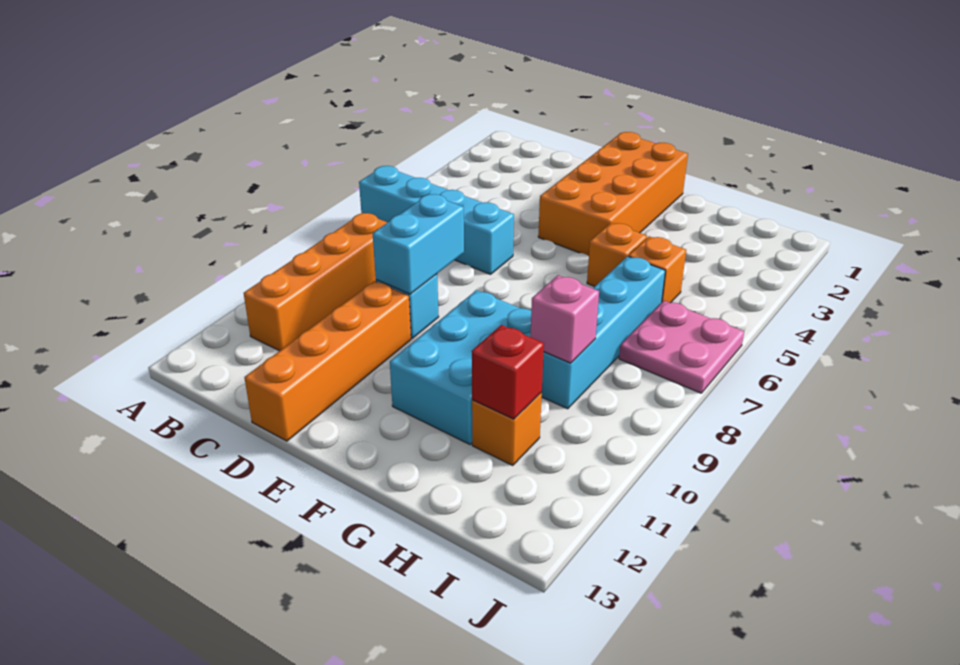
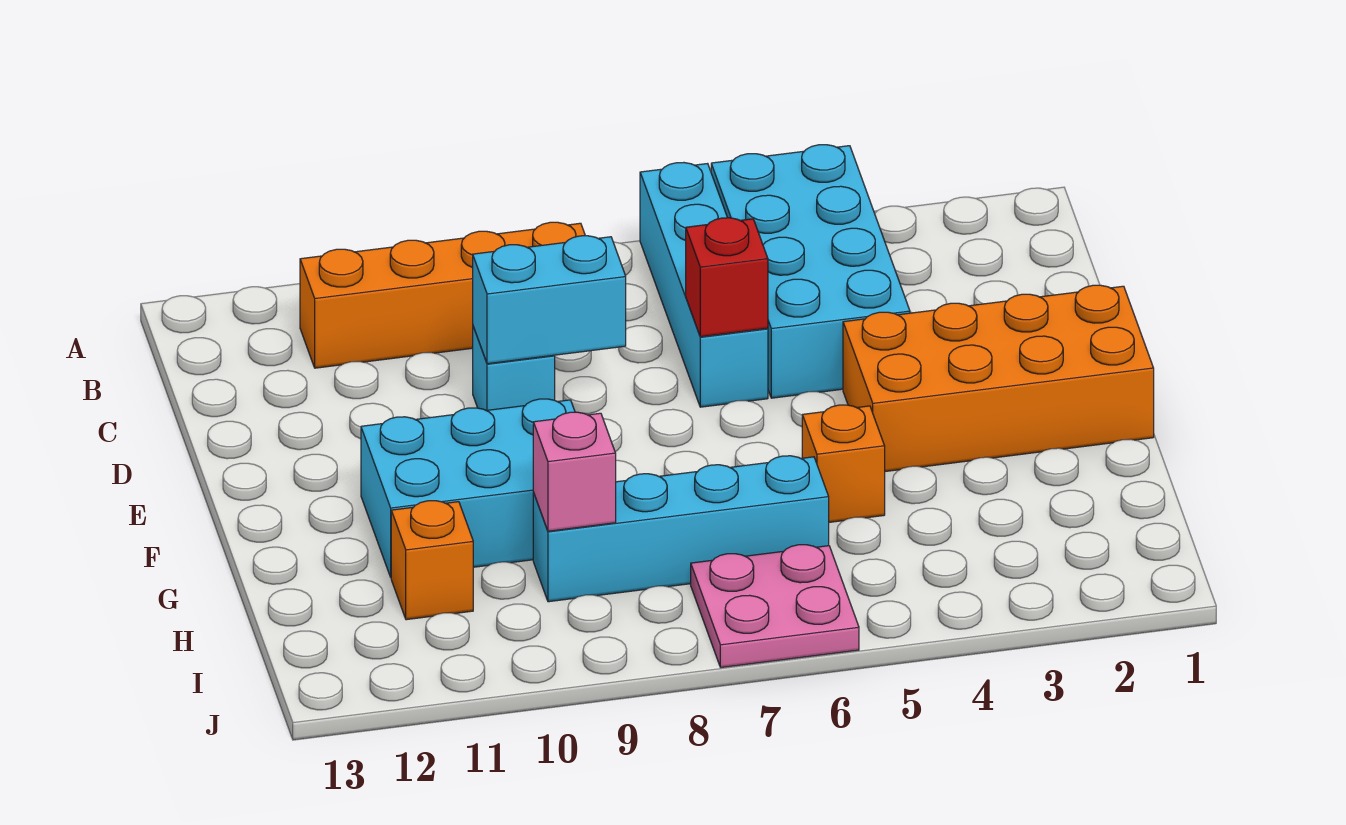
none -> cyan 2x4 brick [711,145,910,398]
orange 1x4 brick [244,281,411,441] -> none
orange 1x1 brick [628,236,686,303] -> none
red 1x1 brick [472,325,544,419] -> red 1x1 brick moved to [686,218,768,337]

